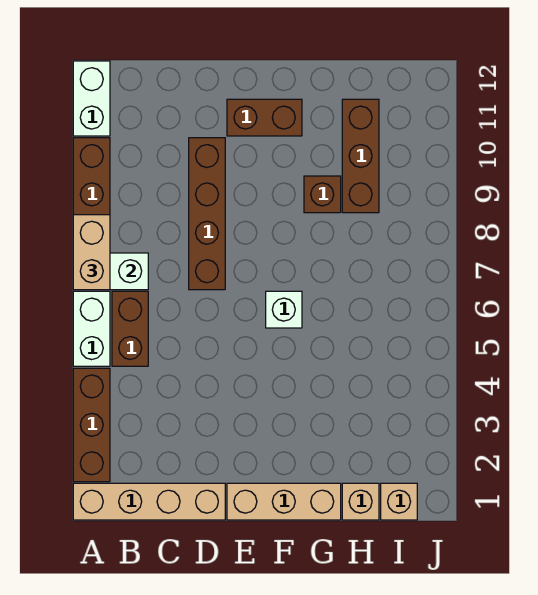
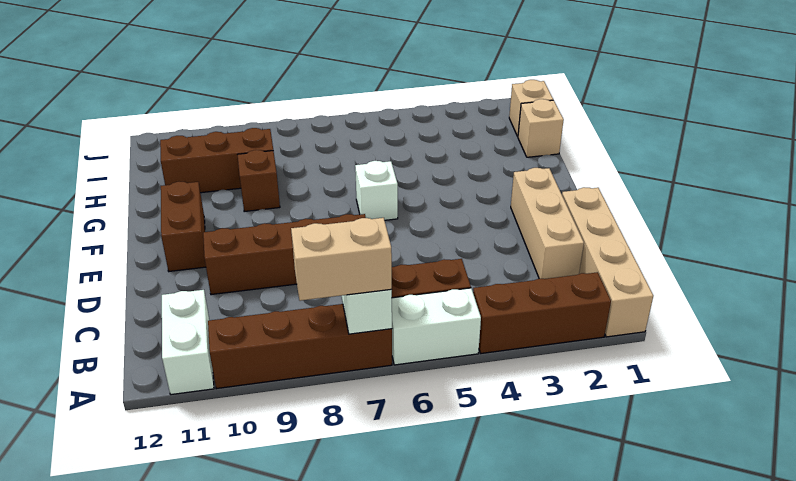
white 1x2 brick [73,61,110,136] -> white 1x2 brick turned to [162,290,214,395]
tan 1x3 brick [227,483,341,520] -> tan 1x3 brick moved to [511,168,584,279]

